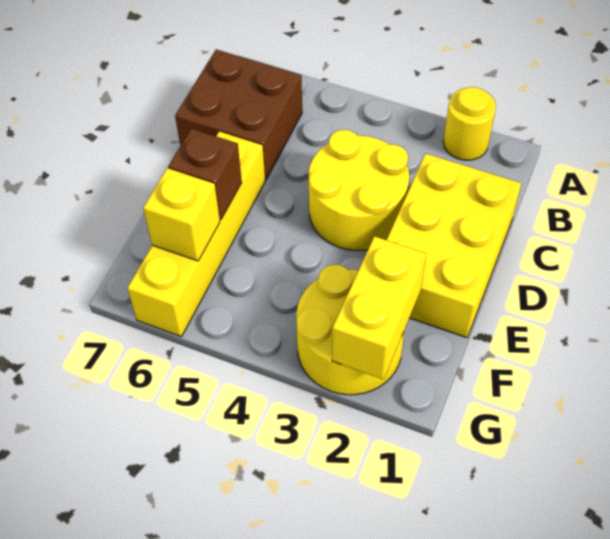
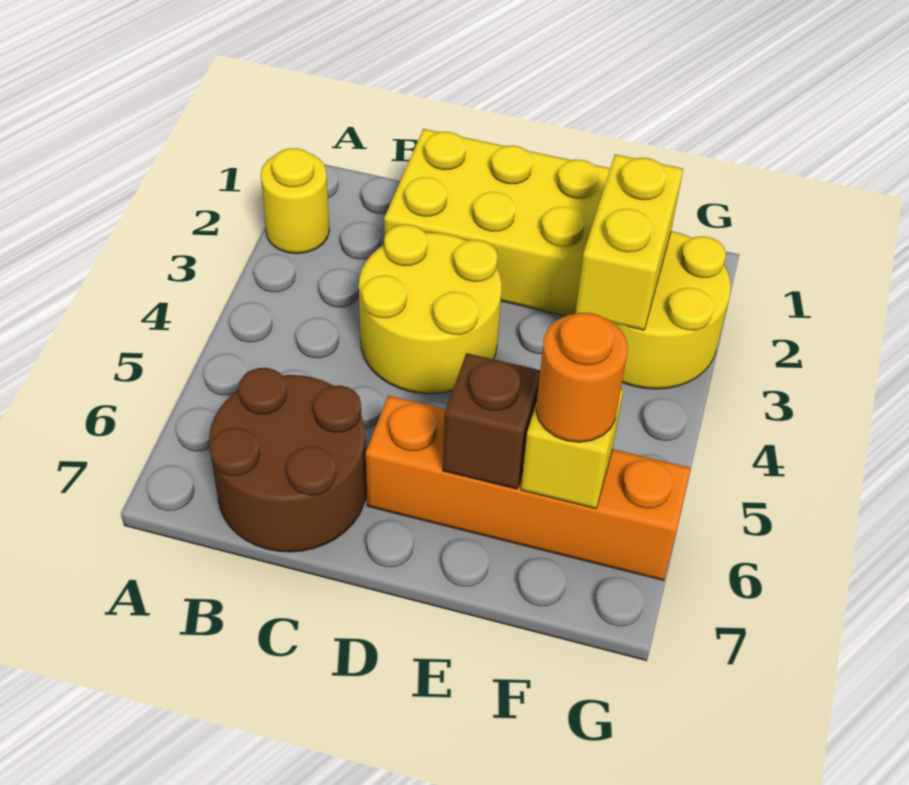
brown 2x2 brick [175,50,302,180] -> brown 2x2 round brick [209,368,367,552]
yellow 1x4 brick [127,132,265,336] -> orange 1x4 brick [366,396,691,581]
yellow 1x2 brick [332,236,426,379] -> yellow 1x2 brick turned to [575,154,683,330]
none -> orange 1x1 round brick [536,313,628,442]

